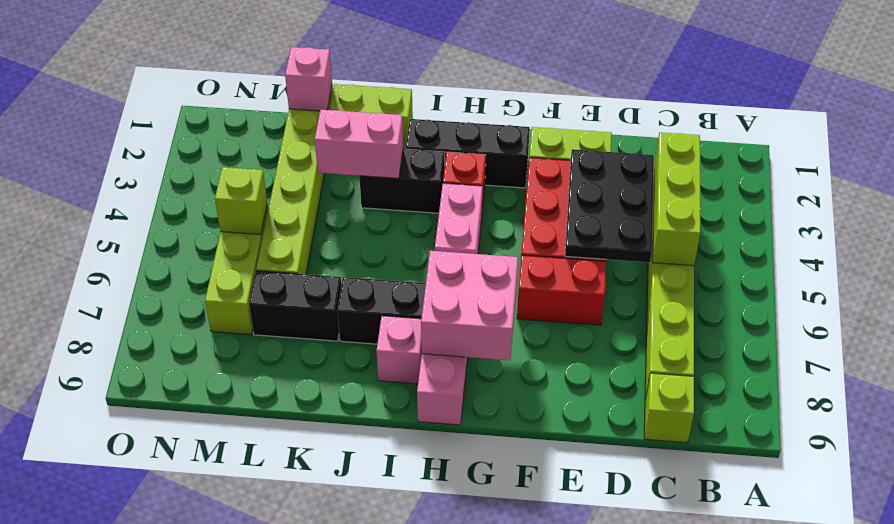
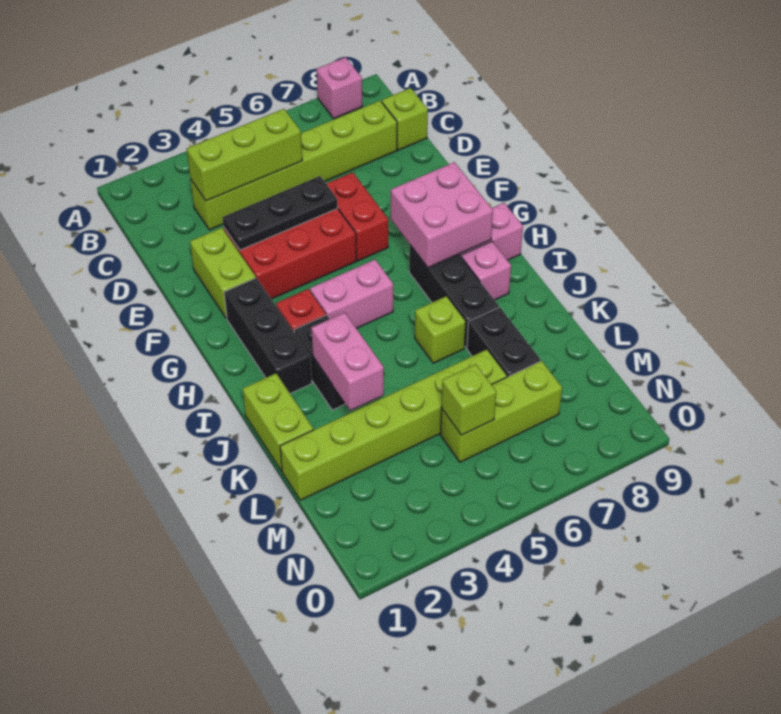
black 2x3 plate [565,149,654,262] -> black 1x3 plate [223,176,338,250]
none -> lime 1x1 brick [415,296,466,363]
pink 1x1 brick [285,47,332,111] -> pink 1x1 brick moved to [317,57,362,118]

